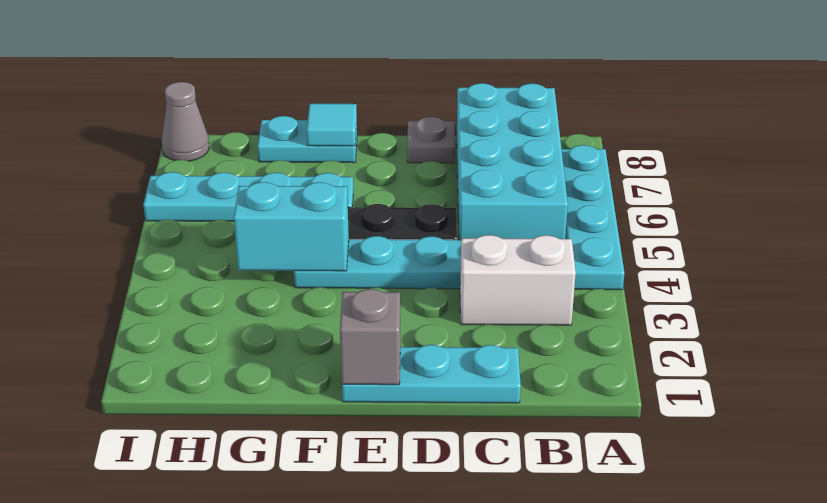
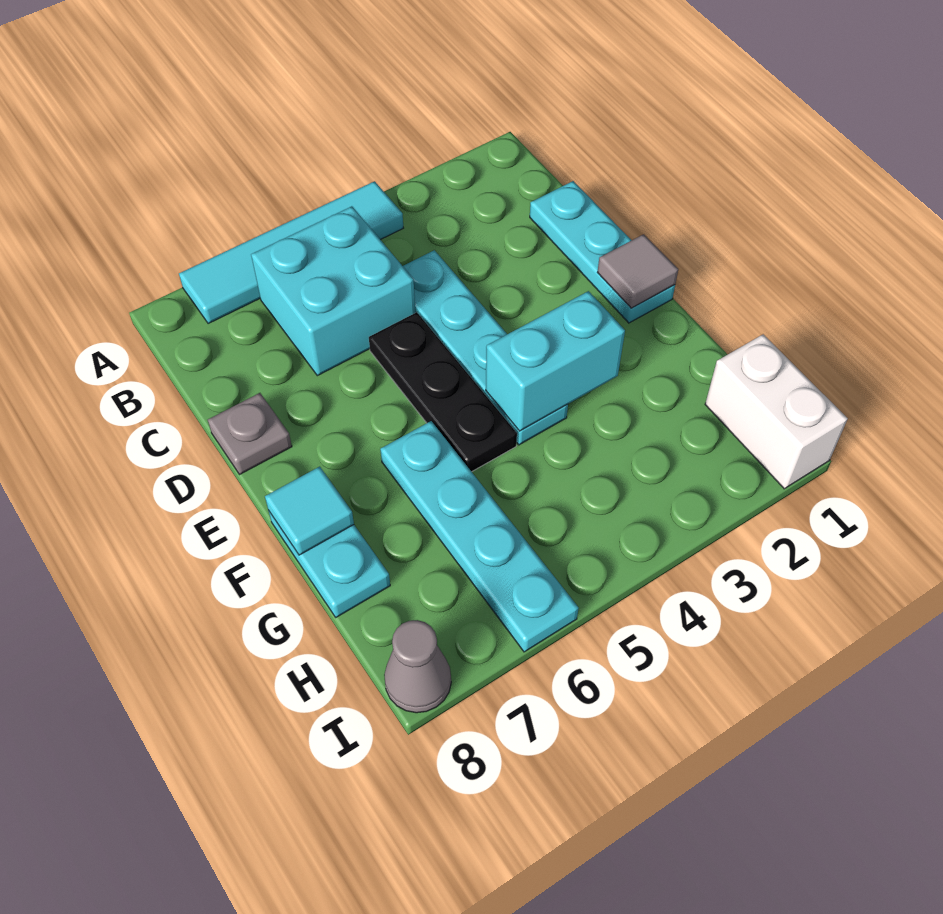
cyan 1x4 plate [562,145,624,290] -> cyan 1x4 tile [179,181,403,324]
white 1x2 brick [460,235,576,325] -> white 1x2 brick moved to [705,334,848,489]
cyan 2x4 brick [457,83,568,240] -> cyan 2x2 brick [251,206,415,376]
grey 1x1 brick [340,289,400,385] -> grey 1x1 tile [597,234,678,308]
cyan 1x2 brick [234,182,349,271] -> cyan 1x2 brick turned to [486,291,625,431]

